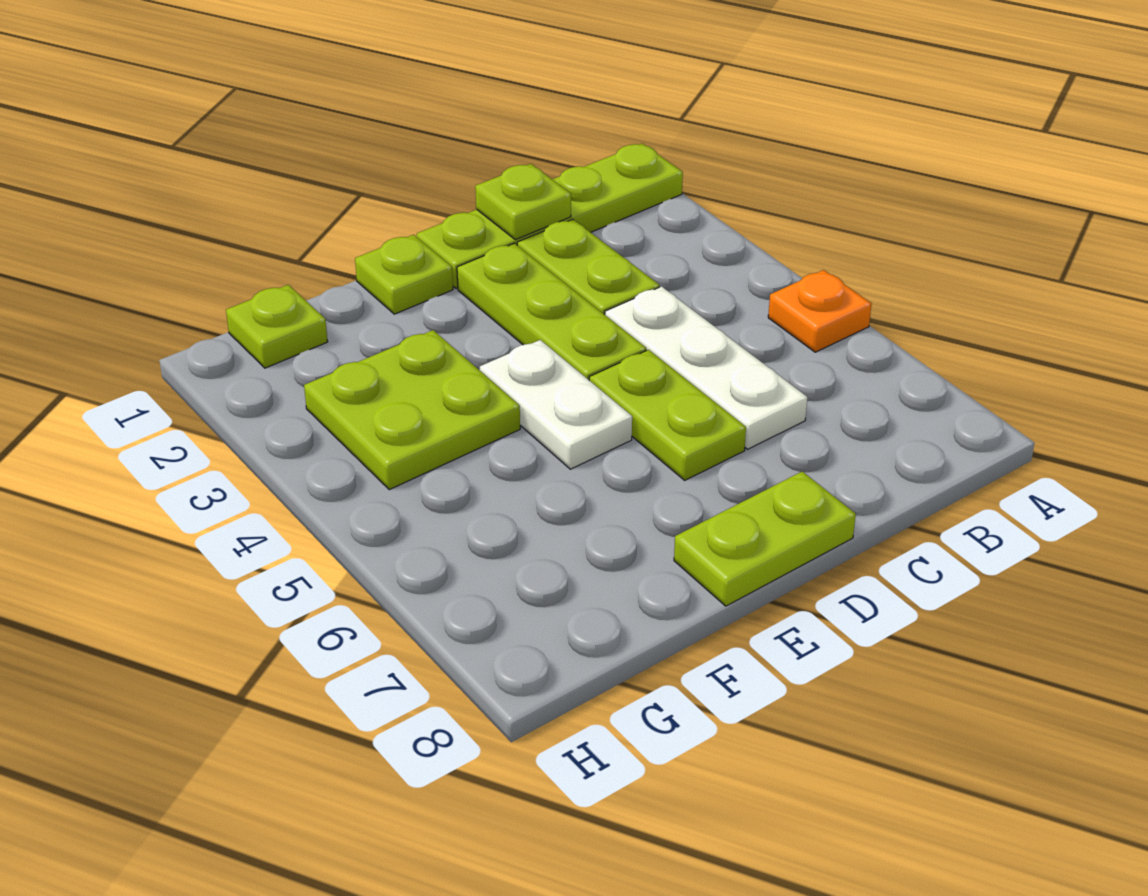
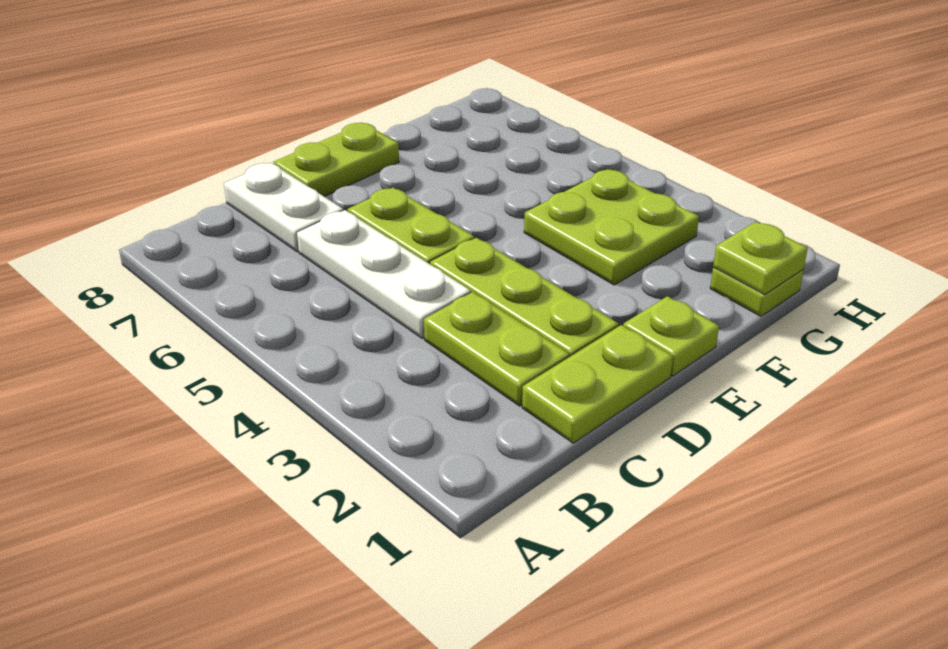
lime 1x4 plate [417,144,683,288] -> lime 1x2 plate [522,325,673,443]
orange 1x1 plate [768,270,872,352] -> none
lime 1x1 plate [475,164,571,240] -> lime 1x1 plate moved to [713,222,808,295]
white 1x2 plate [480,340,632,469] -> white 1x2 plate moved to [224,163,343,252]

